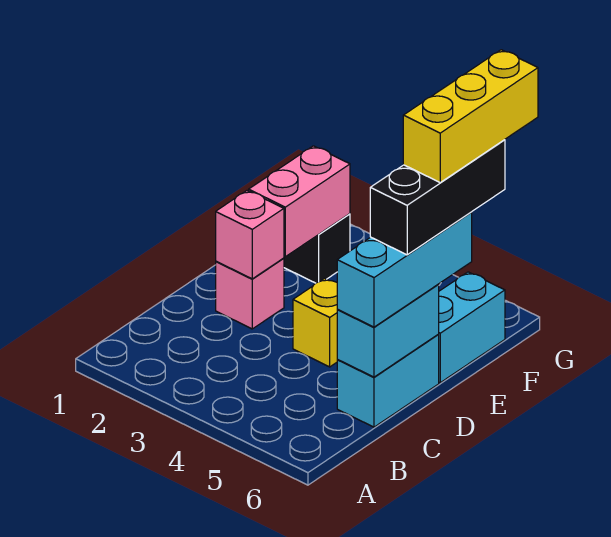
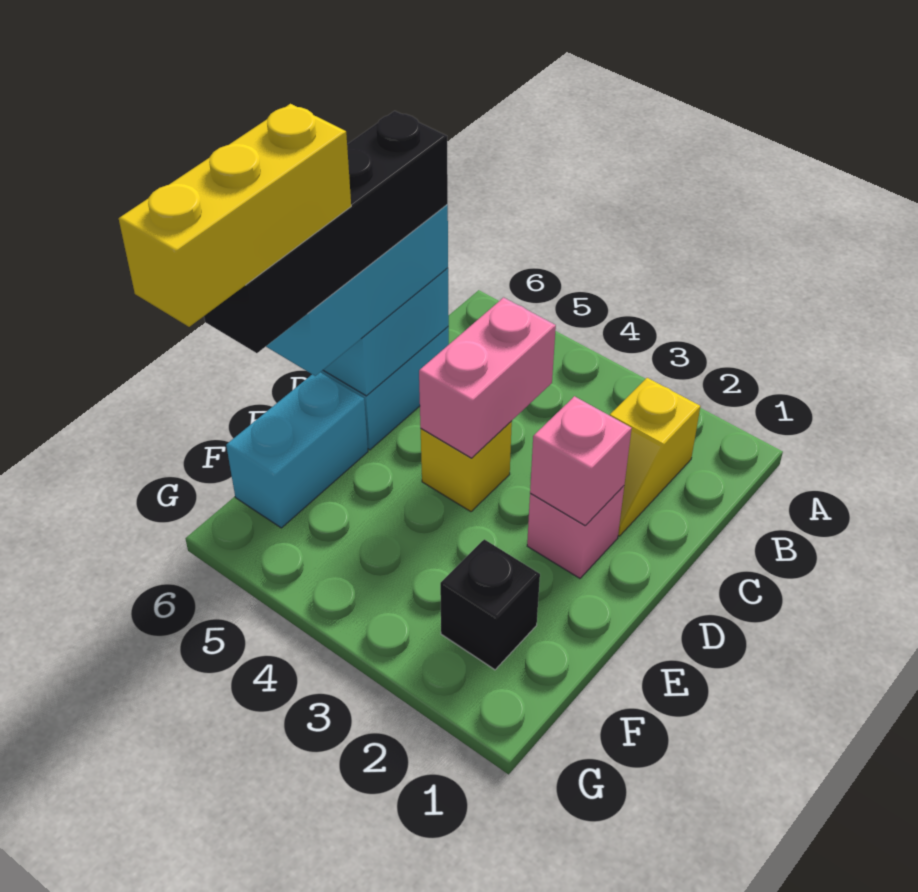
none -> yellow 1x2 slope [610,378,700,536]
black 1x3 brick [370,140,505,255] -> black 1x4 brick [204,111,448,353]
pink 1x2 brick [249,146,350,257] -> pink 1x2 brick moved to [419,298,556,458]

